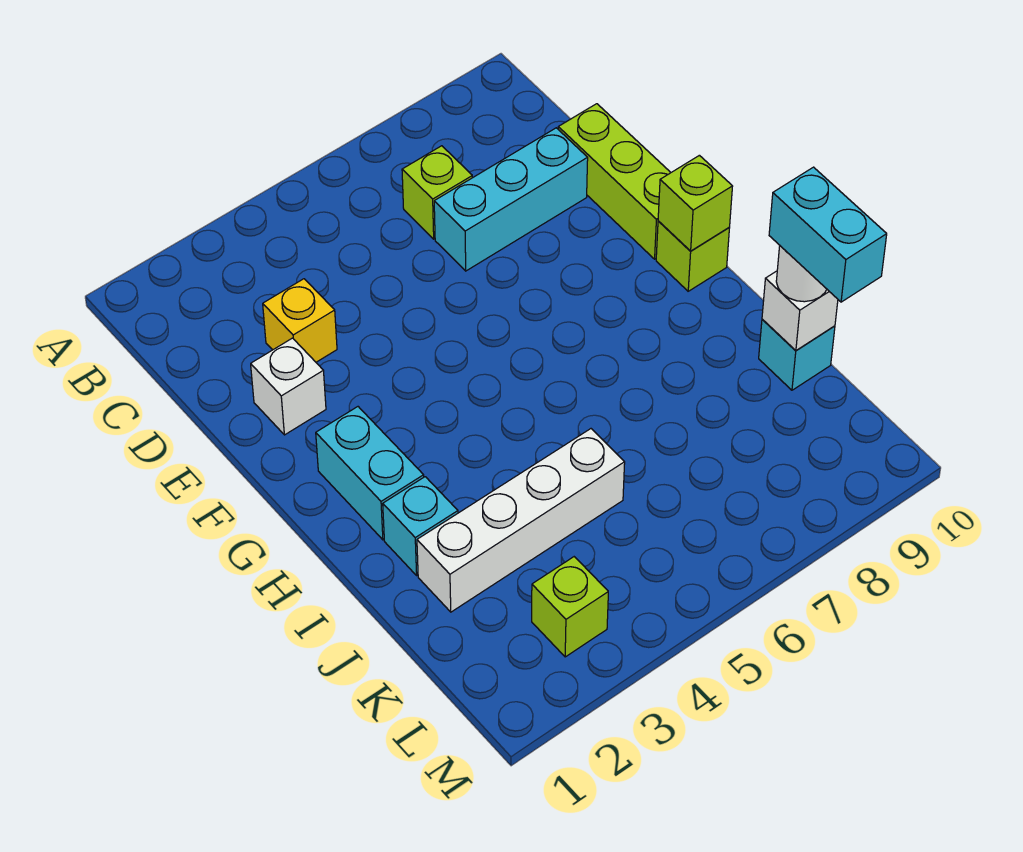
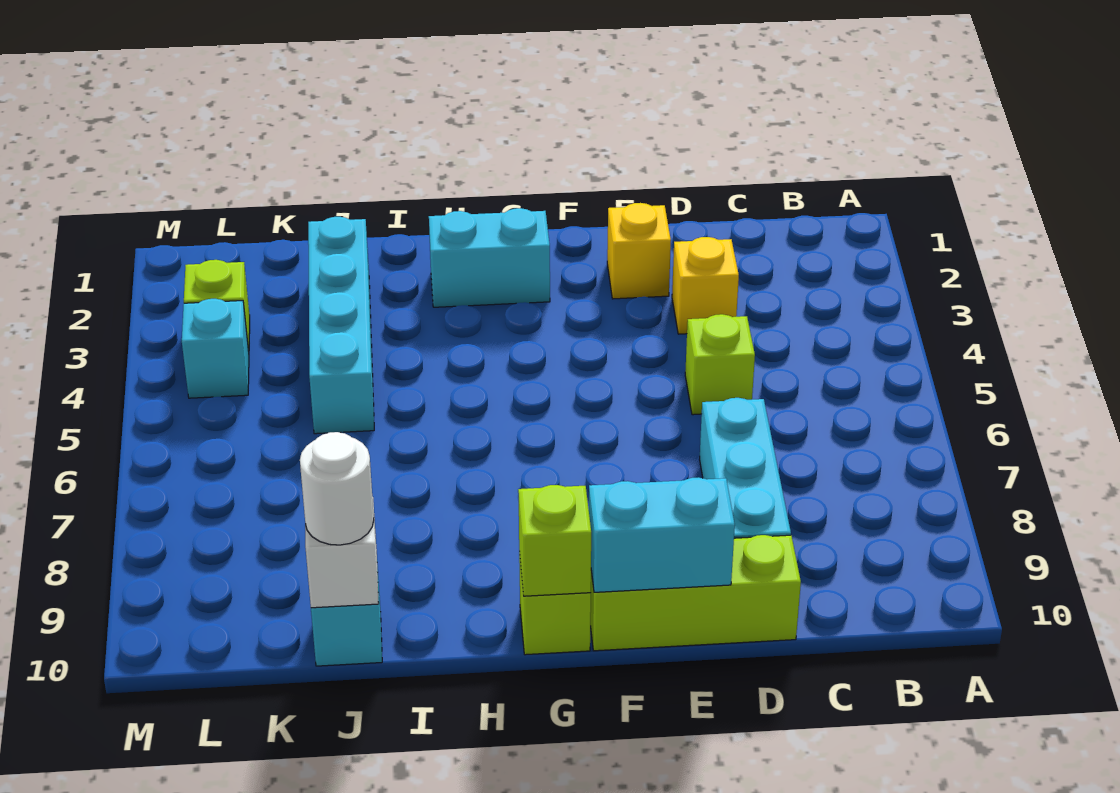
lime 1x1 brick [402,146,472,239] -> lime 1x1 brick moved to [685,314,755,415]
white 1x1 brick [251,338,326,435] -> yellow 1x1 brick [607,203,671,299]
cyan 1x1 brick [383,477,458,575] -> cyan 1x1 brick moved to [182,299,249,398]
white 1x4 brick [417,429,625,612] -> cyan 1x4 brick [308,217,374,434]
cyan 1x2 brick [769,167,887,302] -> cyan 1x2 brick moved to [589,477,735,592]

